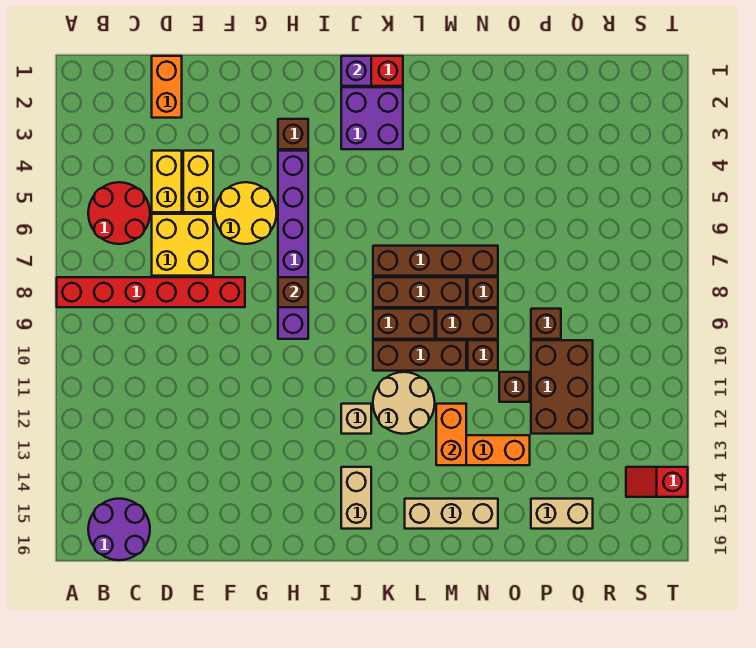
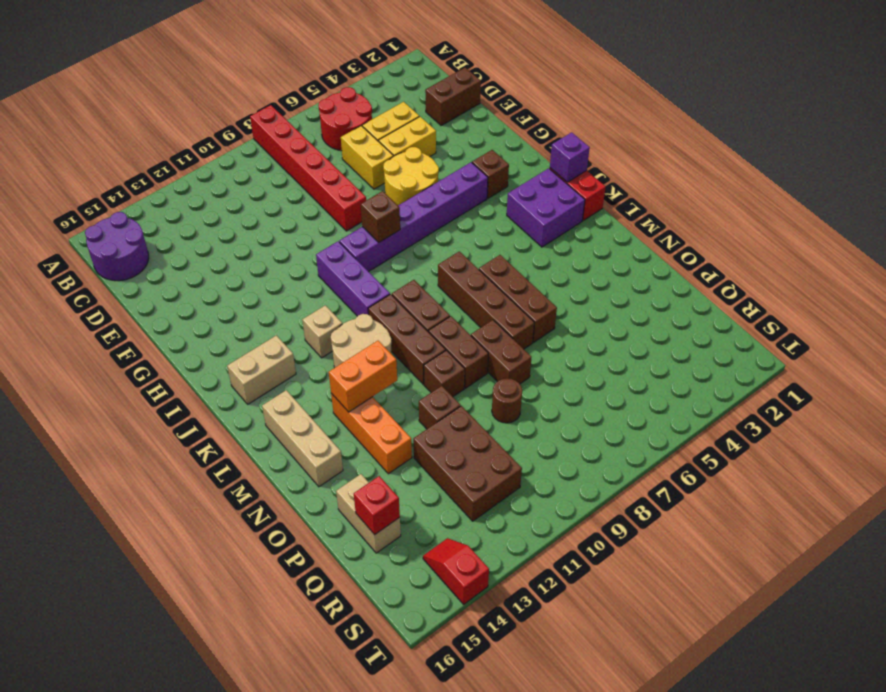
orange 1x2 brick [152,56,182,118] -> brown 1x2 brick [425,68,481,125]
yellow 2x2 brick [152,214,213,276] -> yellow 1x2 brick [341,126,393,189]
none -> purple 1x3 brick [316,241,390,316]
brown 1x3 brick [373,277,466,307] -> brown 1x3 brick moved to [479,255,557,342]
brown 1x1 brick [468,277,498,307] -> brown 1x2 brick [471,320,531,384]
brown 1x1 brick [531,309,561,339] -> brown 1x1 round brick [492,378,522,423]
brown 2x3 brick [531,340,593,434] -> brown 2x3 brick turned to [413,406,522,521]
none -> red 1x1 brick [354,476,400,535]

